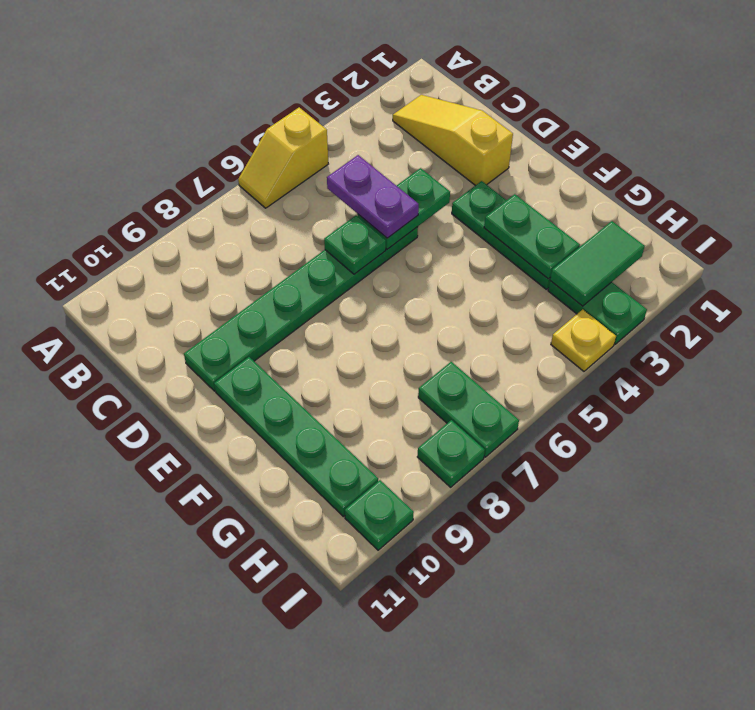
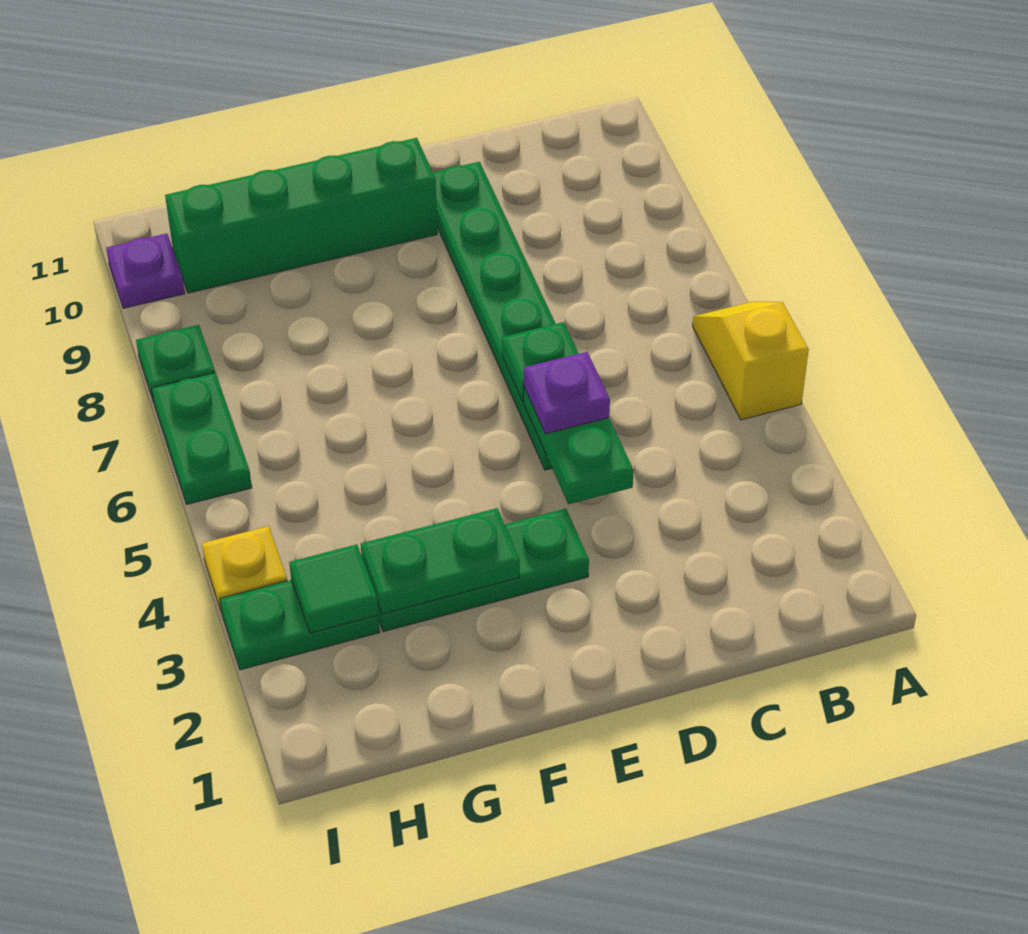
yellow 1x3 slope [393,95,513,186] -> none
purple 1x2 plate [327,155,419,238] -> purple 1x1 plate [524,352,610,434]
green 1x4 plate [214,357,378,517] -> green 1x4 brick [165,138,437,293]
green 1x2 tile [550,221,645,306] -> green 1x1 tile [289,545,378,633]
green 1x2 plate [418,362,519,457] -> green 1x2 plate turned to [152,373,252,504]
green 1x1 plate [345,480,414,550] -> purple 1x1 plate [106,234,185,308]

